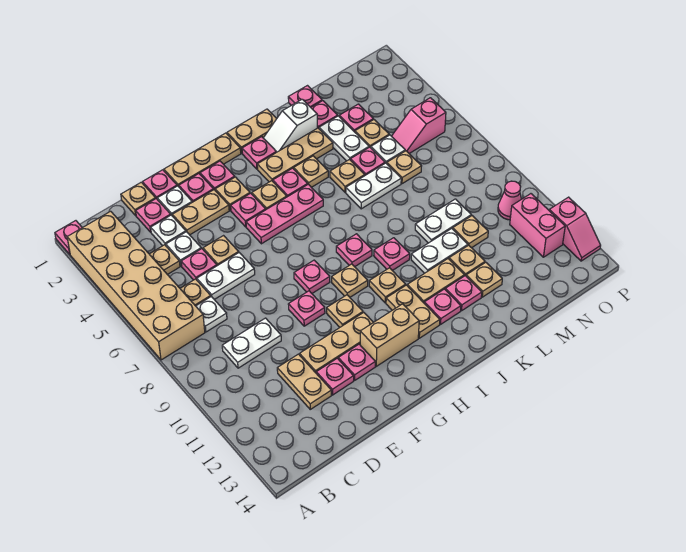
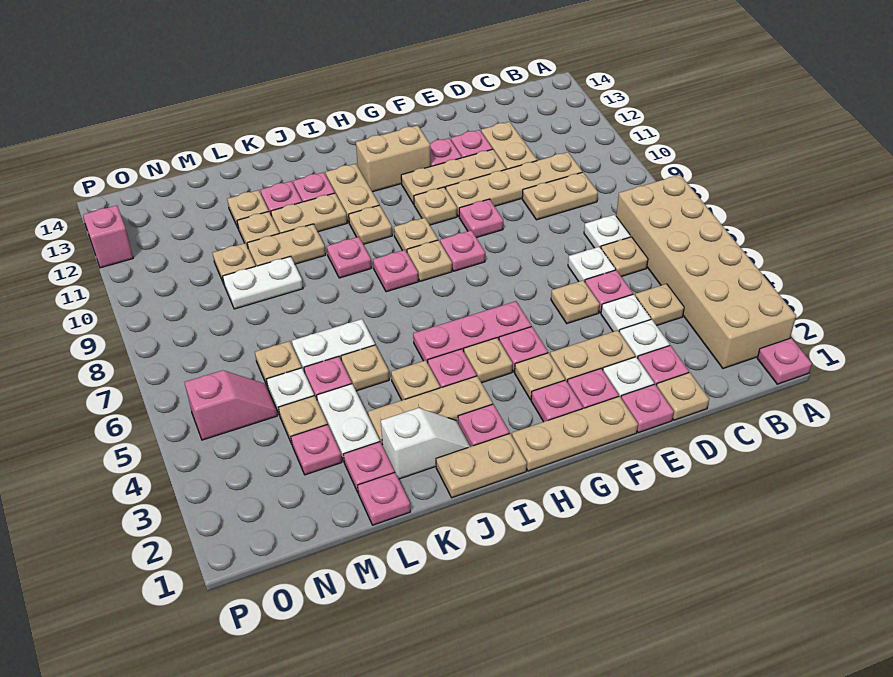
white 1x2 plate [222,318,281,368] -> tan 1x2 plate [522,172,598,220]
none -> tan 1x4 plate [446,152,582,216]
white 1x2 plate [197,253,255,299] -> white 1x1 plate [568,247,616,282]
none -> tan 1x1 plate [407,240,452,281]
white 1x2 plate [411,229,468,273] -> tan 1x2 plate [247,224,326,266]
pink 1x1 cone [498,181,521,220] -> none
pink 1x2 brick [510,194,565,257] -> none

